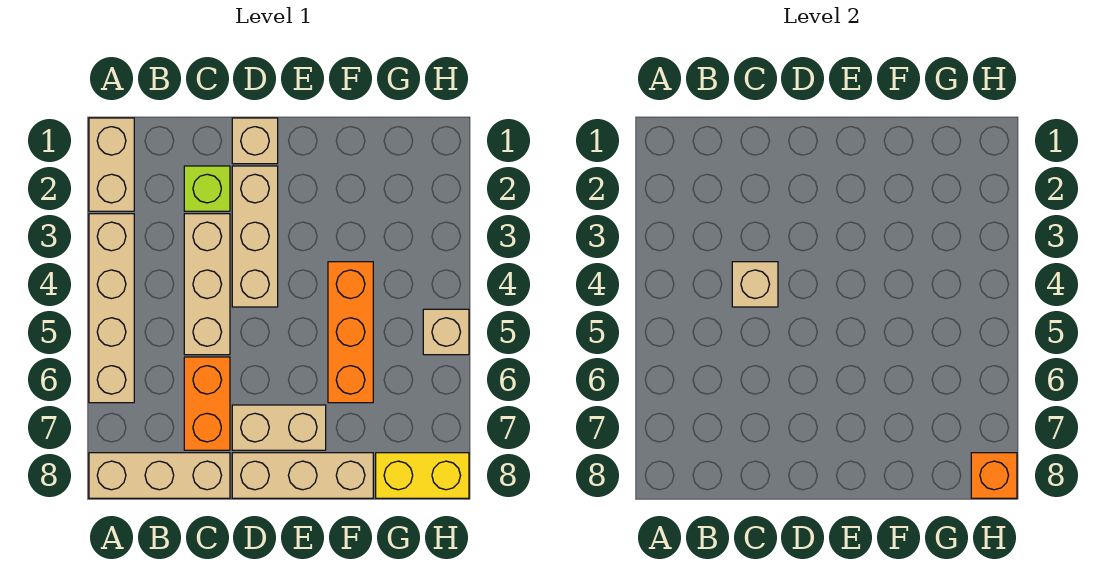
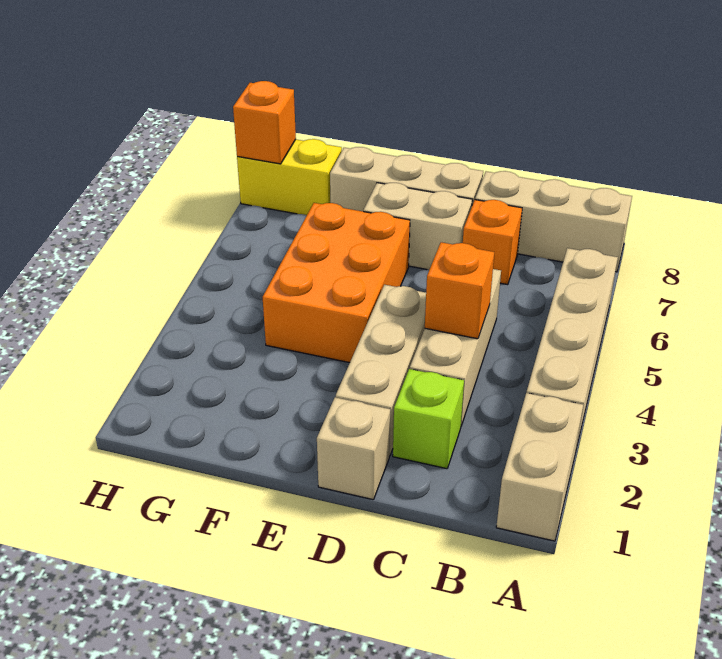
tan 1x1 brick [732,262,778,307] -> orange 1x1 brick [425,242,494,339]
orange 1x2 brick [184,357,230,450] -> orange 1x1 brick [463,200,522,285]
orange 1x3 brick [328,262,373,403] -> orange 2x3 brick [263,203,410,363]
tan 1x1 brick [423,309,469,355] -> none

